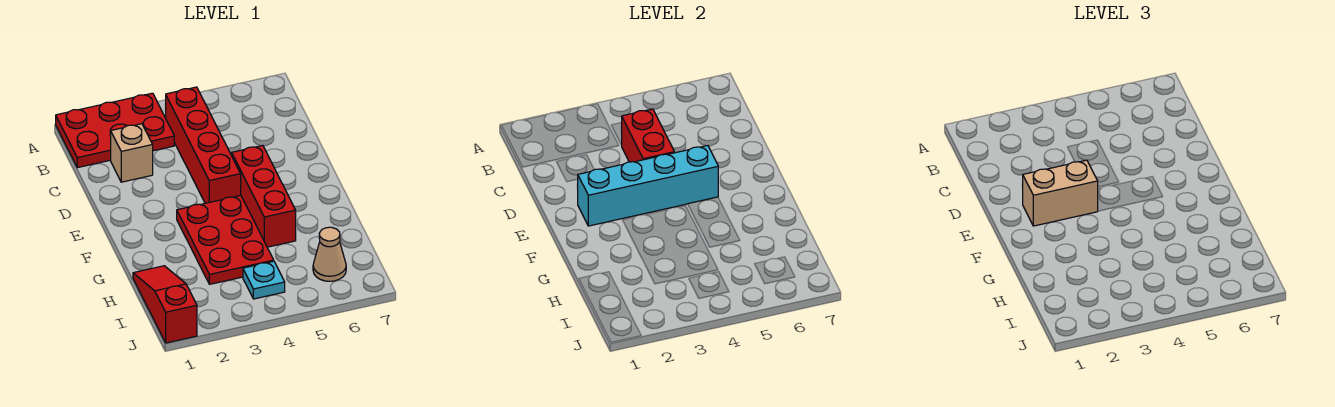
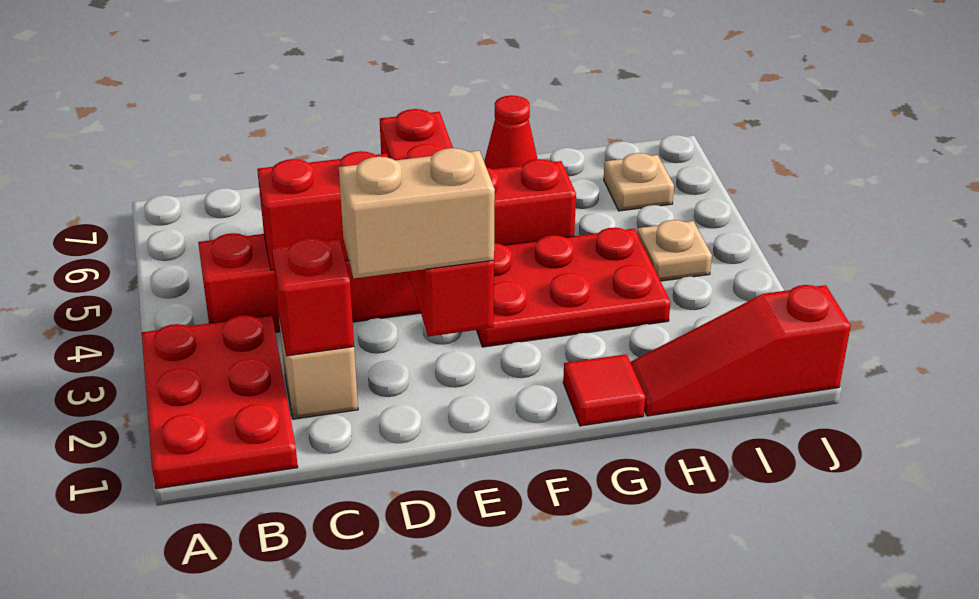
none -> red 1x1 brick [272,238,354,356]
cyan 1x4 brick [577,146,718,226] -> red 1x4 brick [380,109,494,337]
tan 1x2 brick [1022,160,1098,226] -> tan 1x2 brick turned to [339,148,495,278]
none -> red 1x1 tile [563,354,645,426]
none -> red 1x1 cone [484,95,537,169]
cyan 1x1 plate [243,261,285,299] -> tan 1x1 plate [637,220,712,281]
tan 1x1 cone [313,227,346,281] -> tan 1x1 plate [604,153,674,211]

